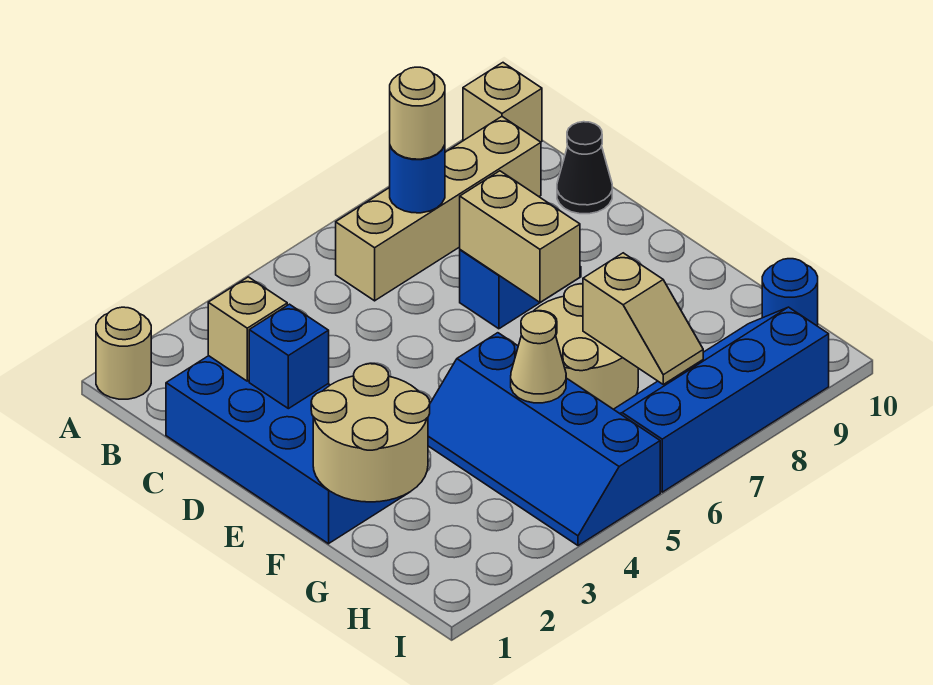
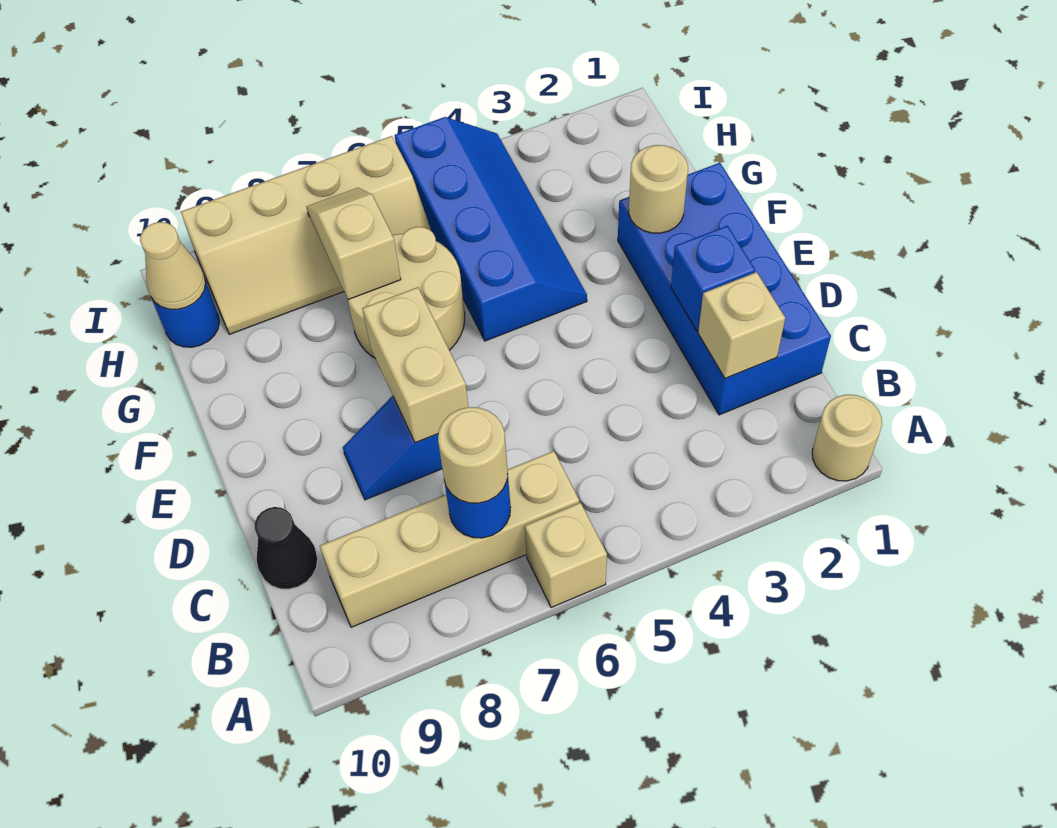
tan 1x1 brick [463,63,542,142] -> tan 1x1 brick moved to [525,503,607,608]
tan 2x2 round brick [311,364,430,502] -> tan 1x1 round brick [629,145,688,233]
tan 1x1 cone [511,311,566,403] -> tan 1x1 cone moved to [140,222,206,309]
blue 2x4 slope [614,307,829,492] -> tan 2x4 slope [181,136,431,334]

